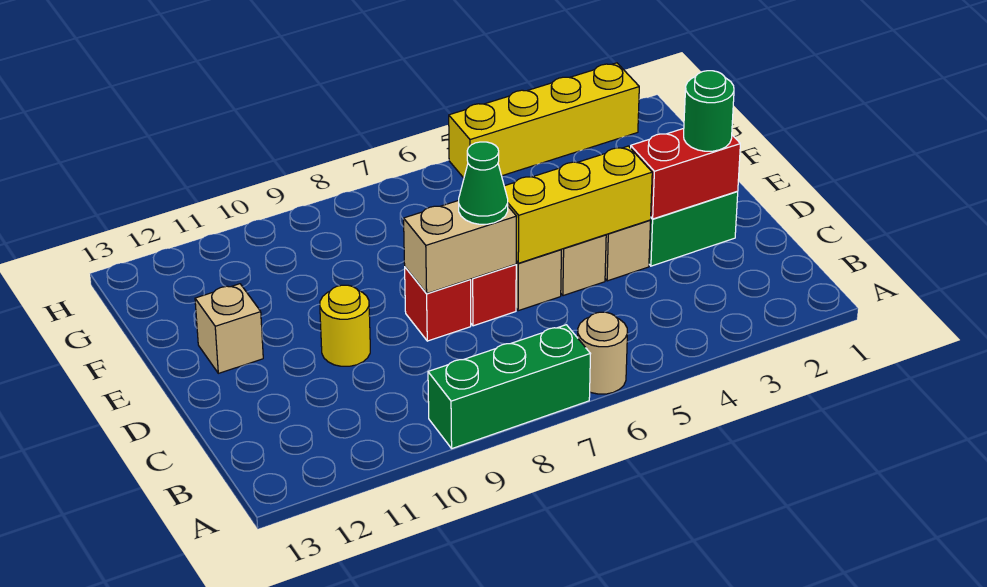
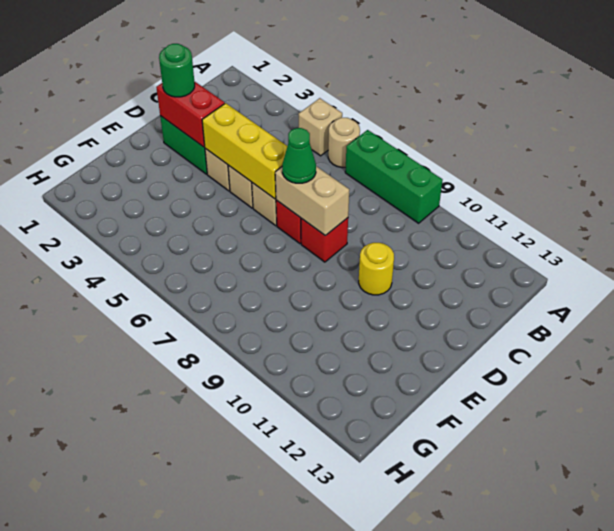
tan 1x1 brick [195,284,263,373] -> tan 1x1 brick moved to [298,98,342,156]
yellow 1x4 brick [449,63,639,178] -> none

